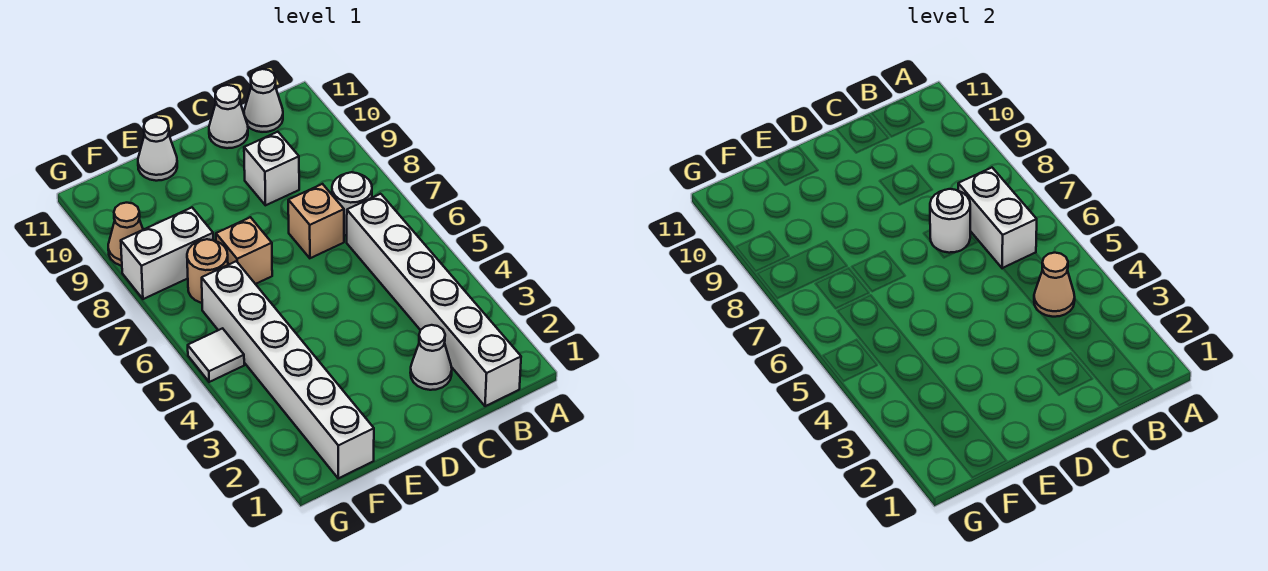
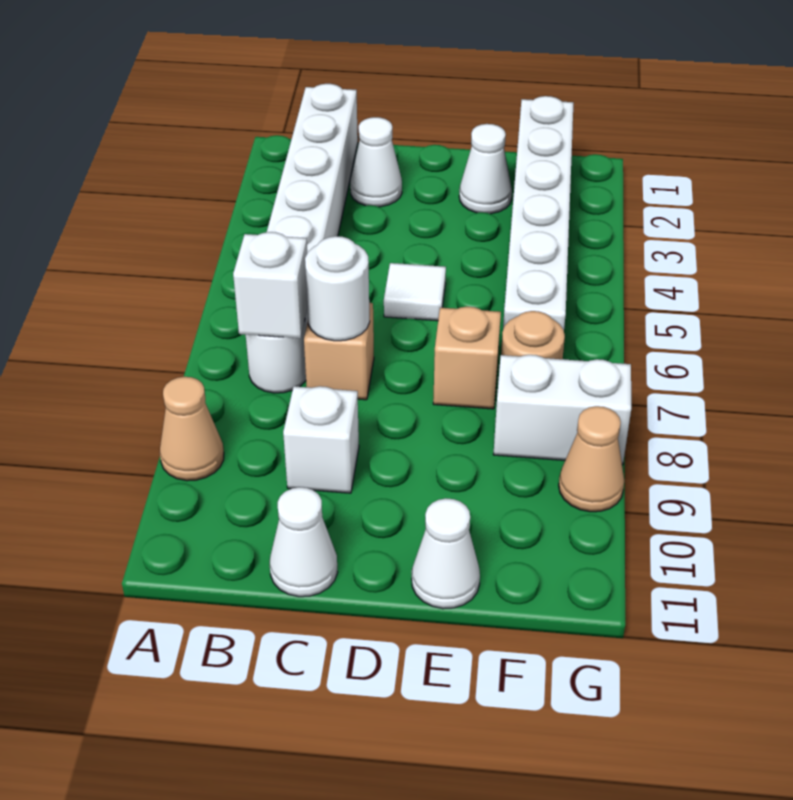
tan 1x1 cone [1034,253,1075,317] -> tan 1x1 cone moved to [160,377,224,481]
white 1x2 brick [958,168,1037,268] -> white 1x1 brick [233,232,308,338]
white 1x1 cone [244,69,283,132] -> white 1x1 cone moved to [459,124,512,214]
white 1x1 tile [188,328,244,382] -> white 1x1 tile moved to [384,263,446,321]

